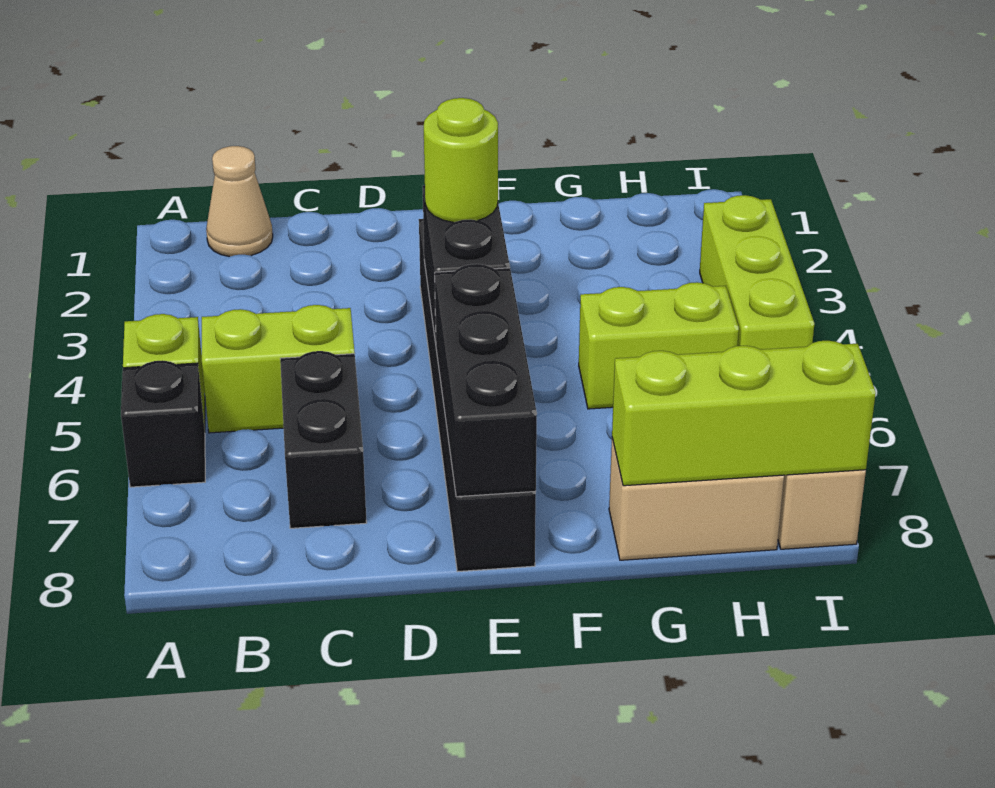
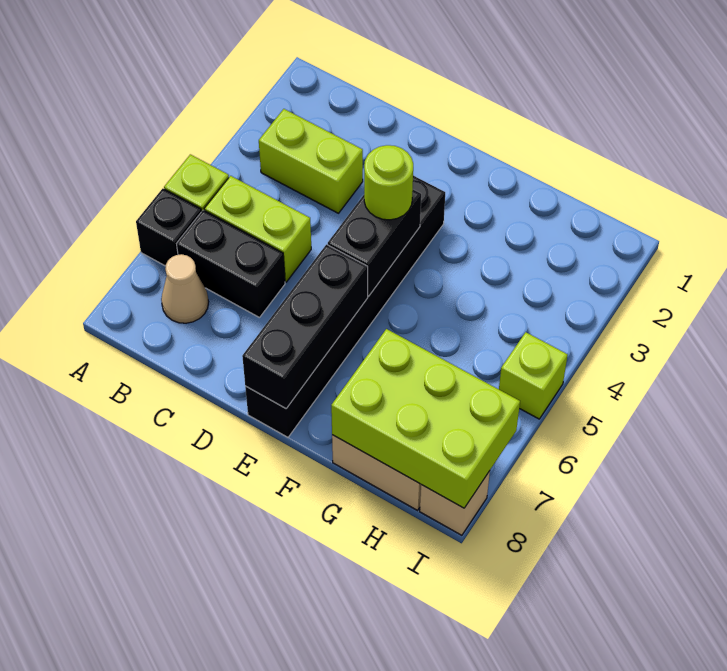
tan 1x1 cone [206,146,273,257] -> tan 1x1 cone moved to [161,254,209,323]
black 1x2 brick [280,351,367,528] -> black 1x2 brick turned to [177,210,285,318]
lime 1x2 brick [579,282,739,409] -> lime 1x2 brick moved to [259,109,363,213]
lime 1x3 brick [612,341,876,486] -> lime 2x3 brick [331,329,520,508]
lime 1x3 brick [700,195,814,349] -> lime 1x1 brick [499,332,568,419]

